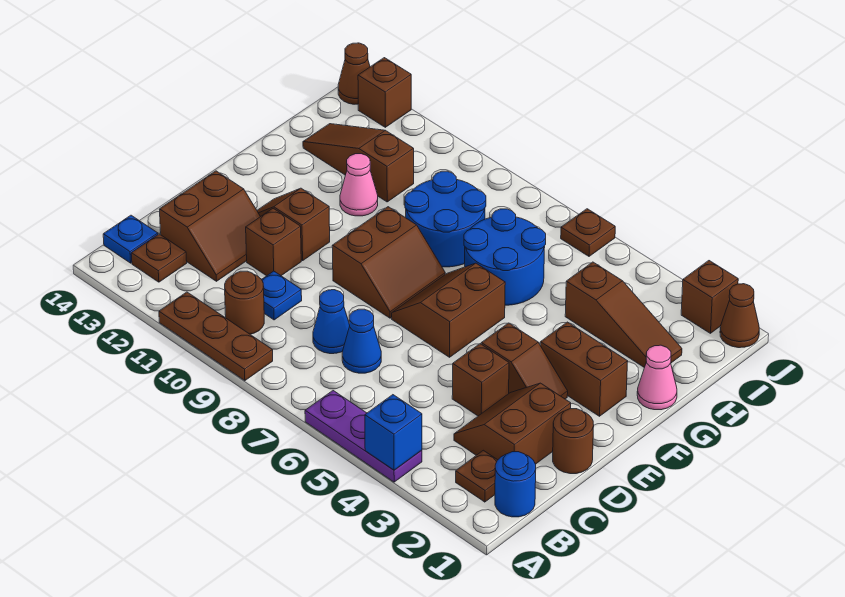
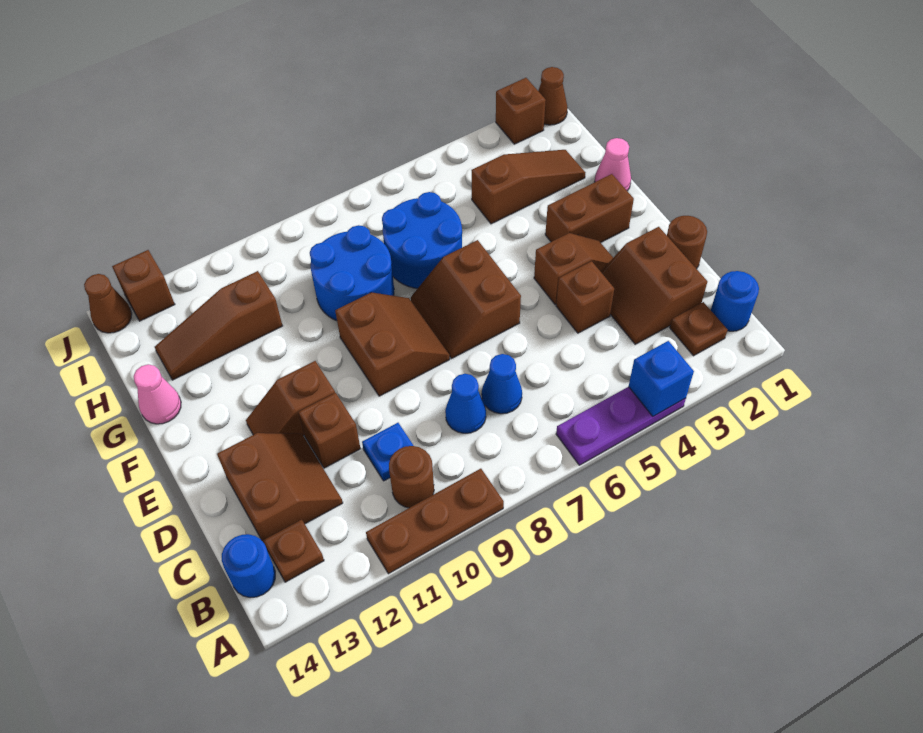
blue 1x1 plate [103,215,158,263] -> blue 1x1 round brick [222,534,275,598]
pink 1x1 cone [340,154,378,216] -> pink 1x1 cone moved to [134,364,181,424]
brown 1x1 plate [561,209,615,256] -> none

